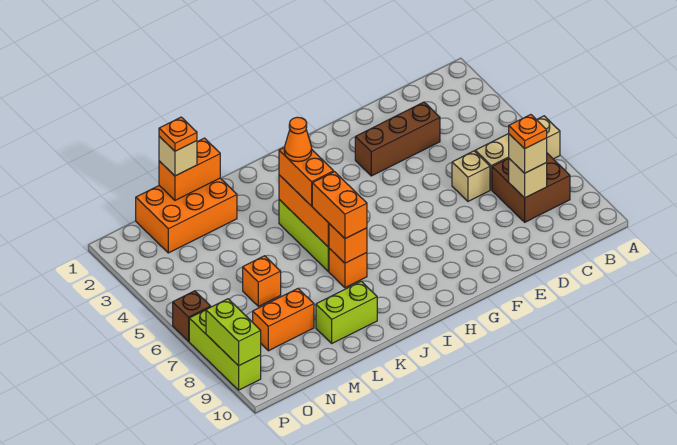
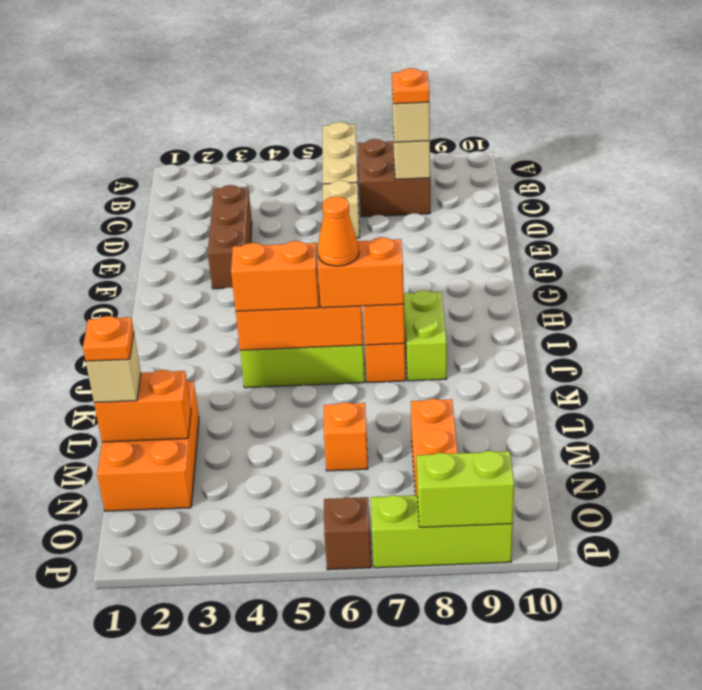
orange 1x1 cone [284,117,312,162] -> orange 1x1 cone moved to [317,196,359,266]
lime 1x2 brick [316,281,377,343] -> lime 1x2 brick moved to [404,290,447,381]
orange 1x2 brick [159,138,220,200] -> orange 1x2 brick turned to [94,370,191,442]

